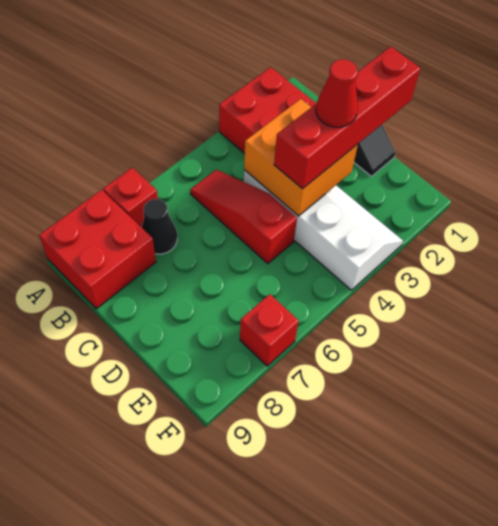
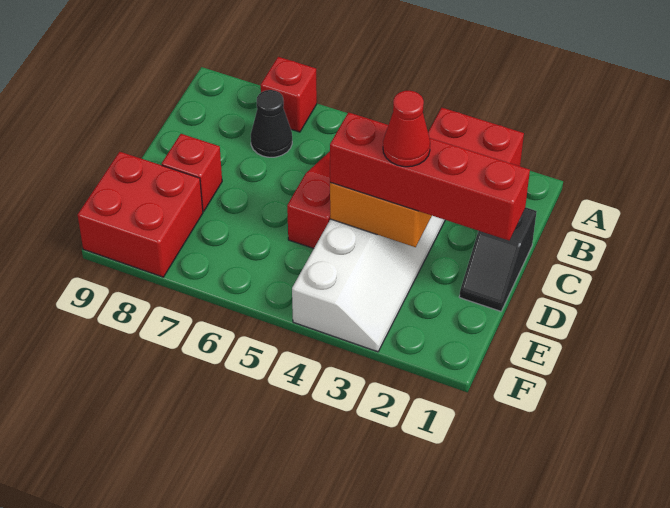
red 2x2 brick [39,190,156,309] -> red 2x2 brick moved to [78,152,203,277]
red 1x1 brick [240,294,299,366] -> red 1x1 brick moved to [162,134,222,212]

